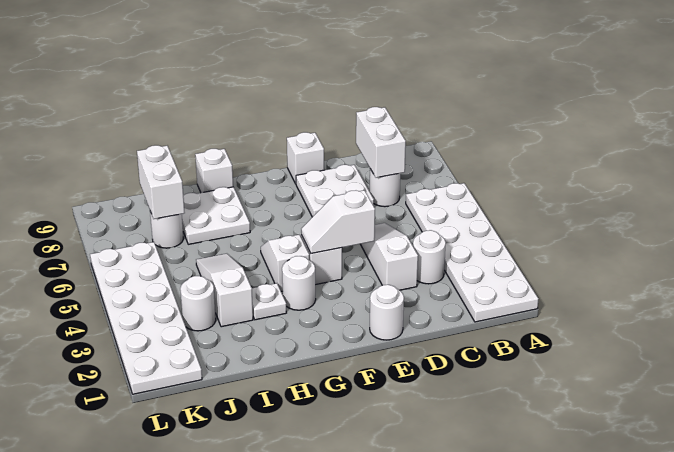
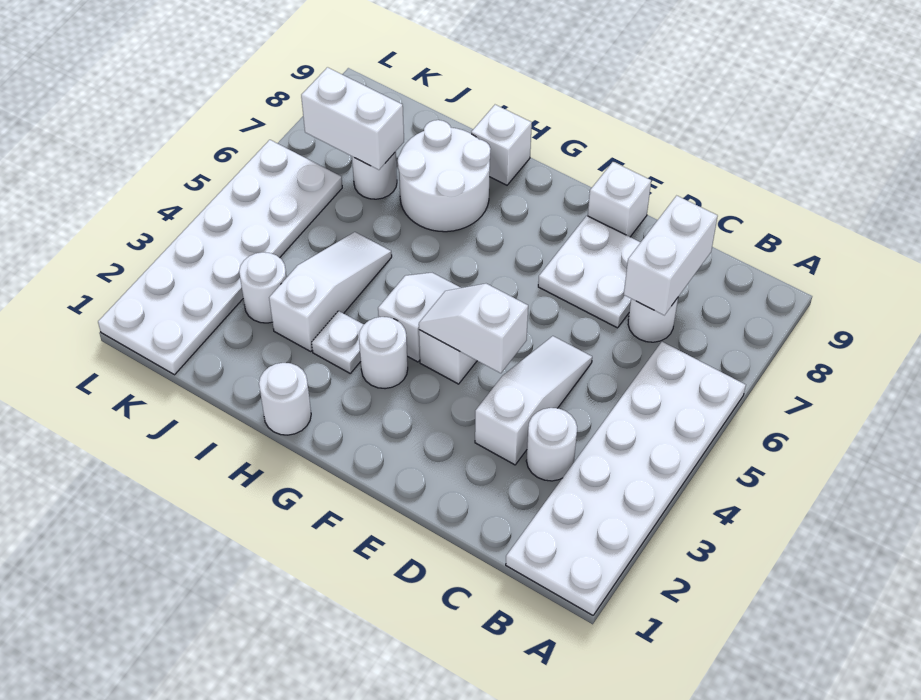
white 1x1 round brick [370,285,404,340] -> white 1x1 round brick moved to [259,363,311,435]
white 2x2 plate [182,187,250,244] -> white 2x2 round brick [398,120,491,232]
white 1x2 brick [137,145,185,219] -> white 1x2 brick turned to [301,67,404,170]

